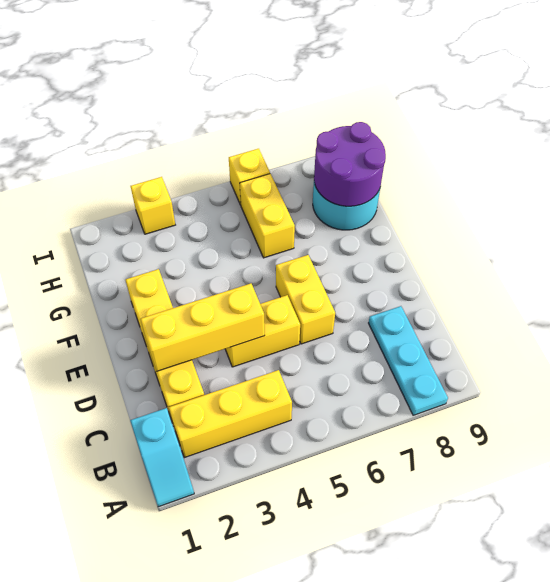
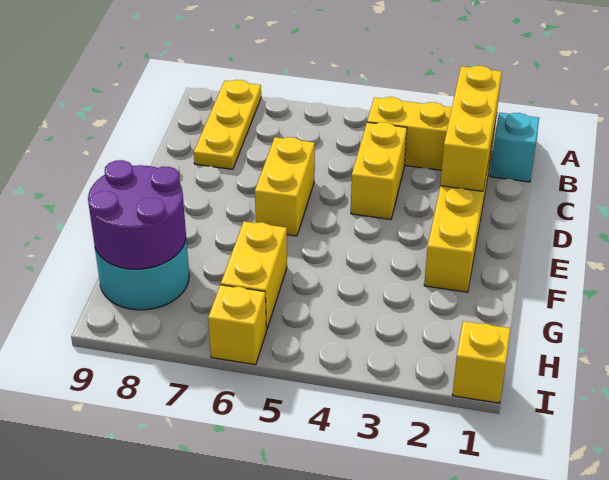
cyan 1x3 plate [369,306,448,415] -> yellow 1x3 plate [194,80,261,169]
yellow 1x3 brick [140,283,265,371] -> yellow 1x3 brick turned to [440,66,502,191]
yellow 1x2 brick [225,295,300,367] -> yellow 1x2 brick turned to [351,122,407,219]
yellow 1x1 brick [130,177,175,234] -> yellow 1x1 brick moved to [452,321,511,403]

